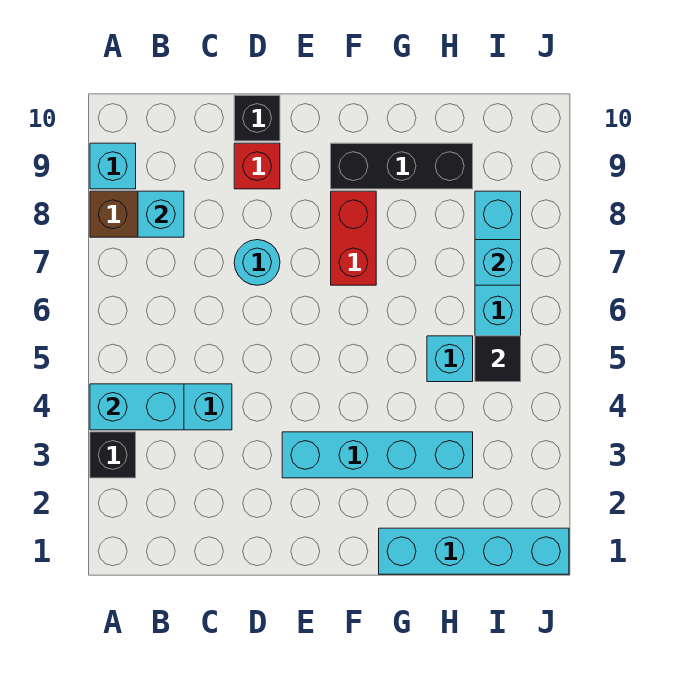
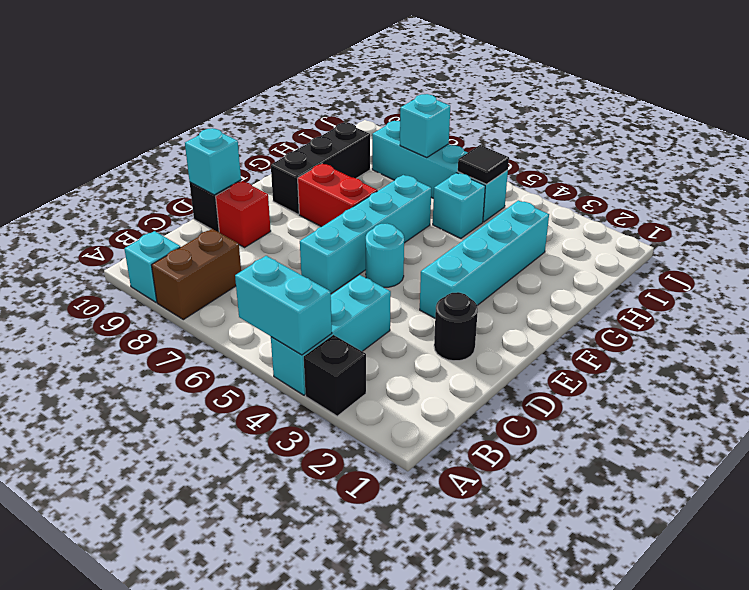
cyan 1x2 brick [90,384,184,430] -> cyan 1x2 brick turned to [235,256,332,355]
cyan 1x1 brick [138,191,184,237] -> cyan 1x1 brick moved to [185,128,241,195]
none -> black 1x1 round brick [434,292,478,361]
cyan 1x1 round brick [234,240,280,285] -> cyan 1x1 round brick moved to [366,224,404,287]
cyan 1x4 brick [379,528,569,574] -> cyan 1x4 brick moved to [300,175,431,294]

